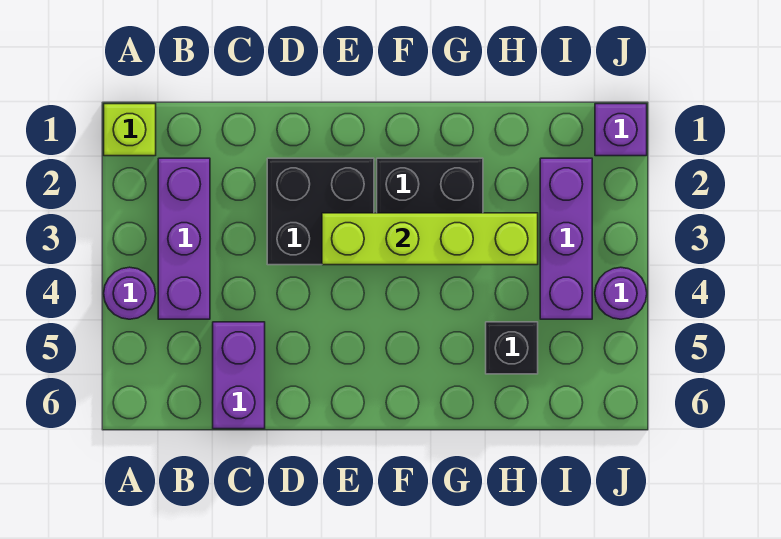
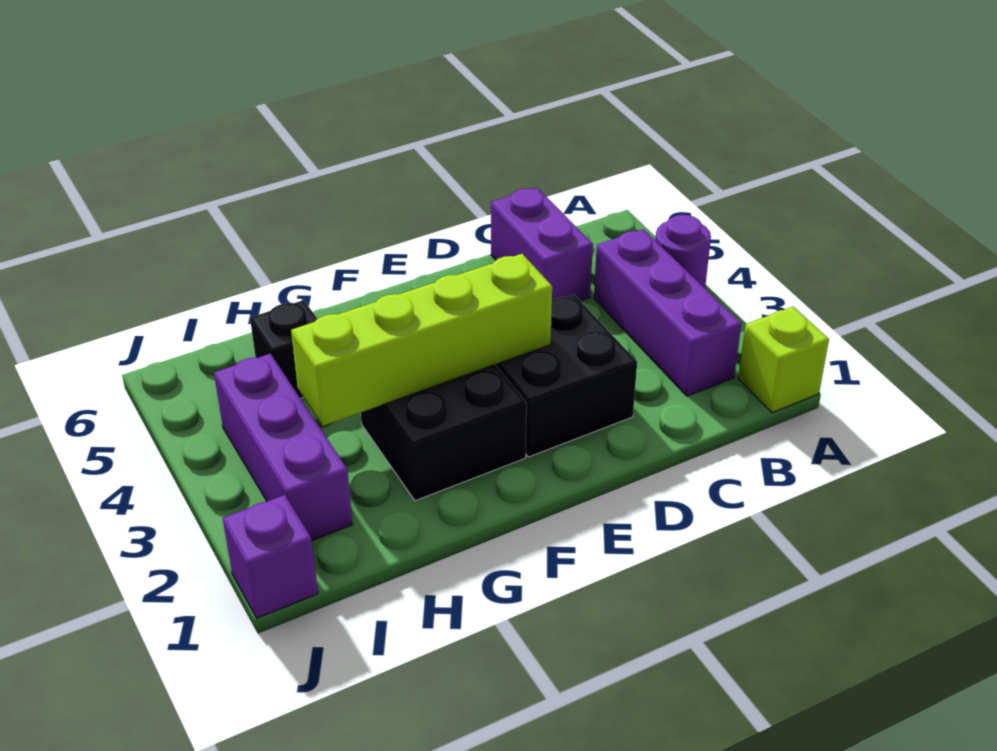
purple 1x1 round brick [595,267,647,319] -> none

